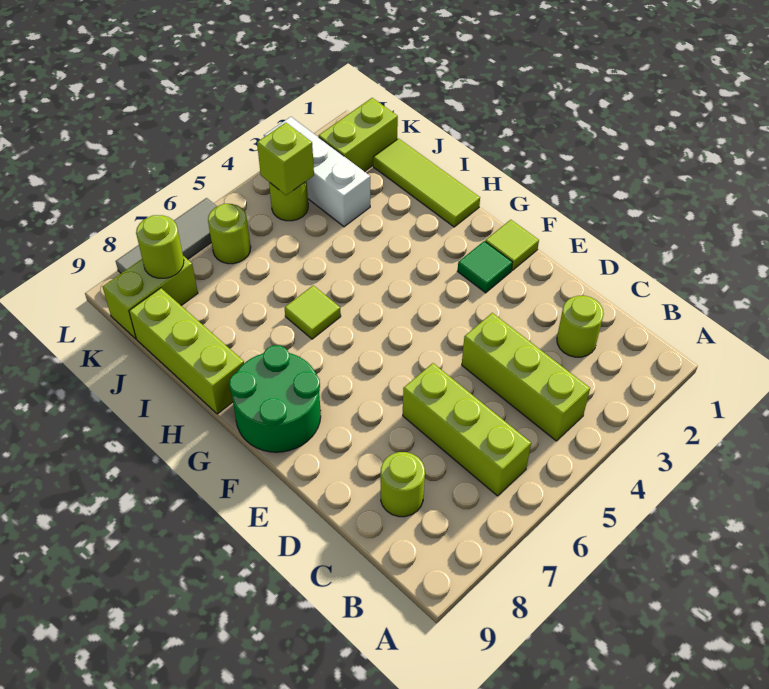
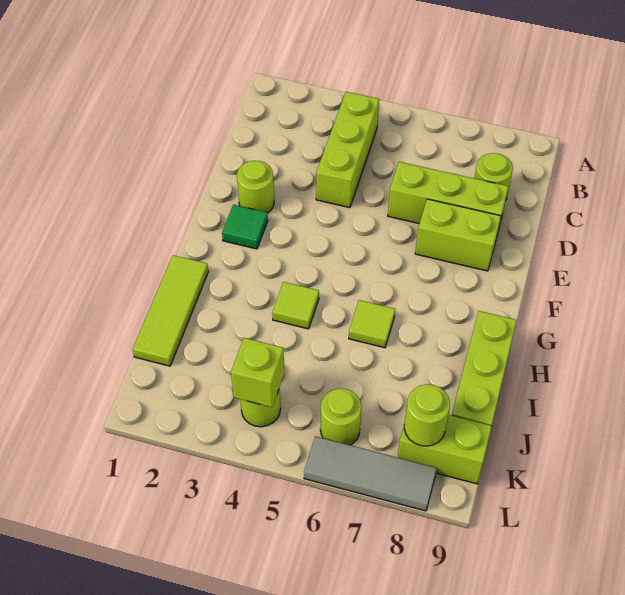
lime 1x3 brick [403,363,531,496] -> lime 1x3 brick turned to [388,162,508,234]
lime 1x1 round brick [557,296,604,357] -> lime 1x1 round brick moved to [237,161,274,213]
lime 1x1 tile [485,220,539,270] -> lime 1x1 tile moved to [272,282,319,329]
green 2x2 round brick [229,345,321,452] -> none
white 1x3 brick [264,117,370,227] -> none
lime 1x2 brick [318,98,398,172] -> lime 1x2 brick moved to [415,199,501,271]

